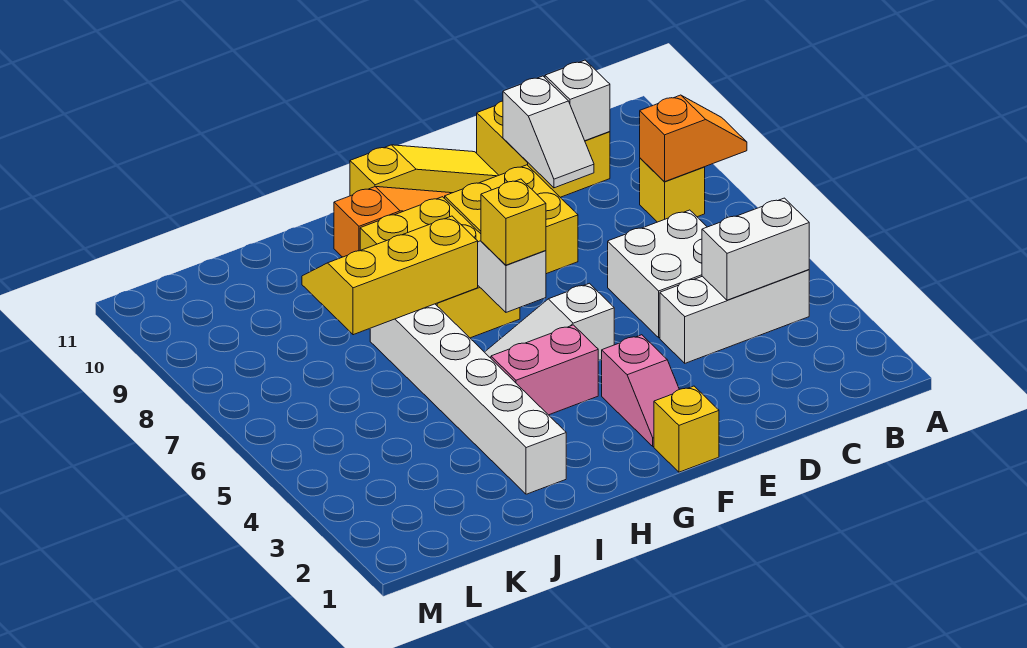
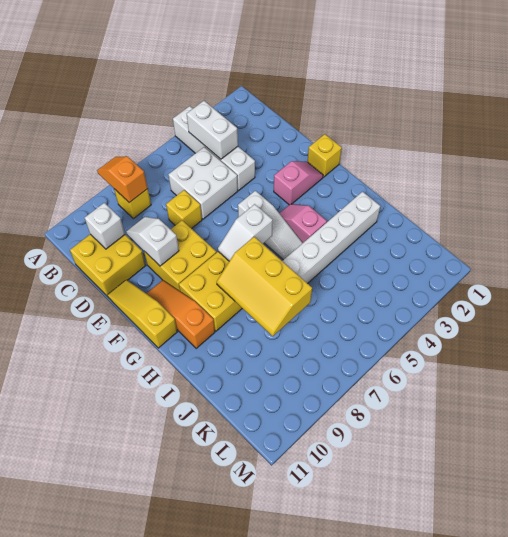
white 1x3 brick [660,270,809,363] -> white 1x4 brick [173,106,255,190]
white 1x2 slope [503,76,594,188] -> white 1x2 slope turned to [126,217,179,266]
pink 1x2 brick [491,325,598,415] -> pink 1x2 slope [279,204,327,243]
yellow 1x1 brick [481,179,546,265] -> yellow 1x1 brick moved to [166,190,202,229]

